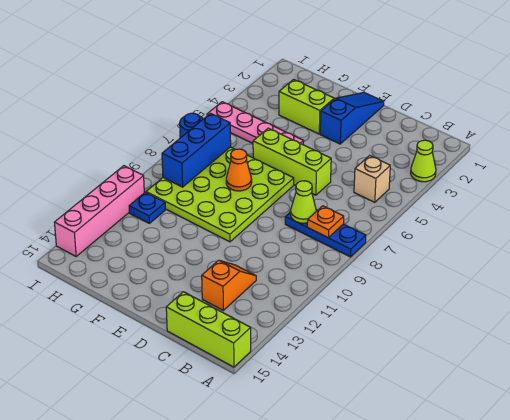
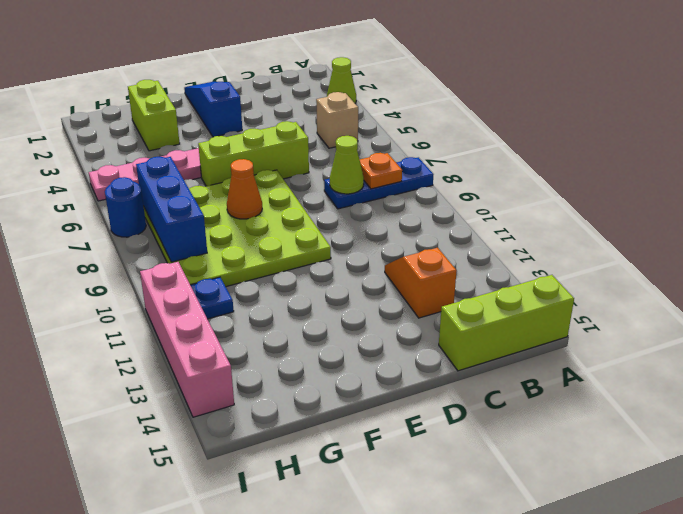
lime 1x2 brick [279,79,334,134] -> lime 1x2 brick turned to [128,80,180,151]

